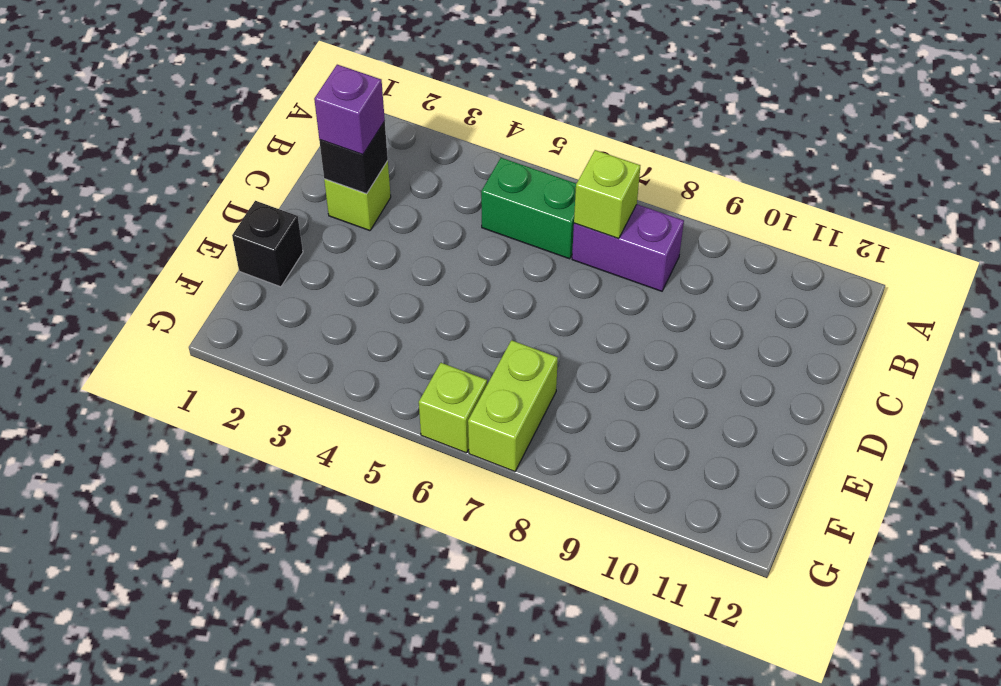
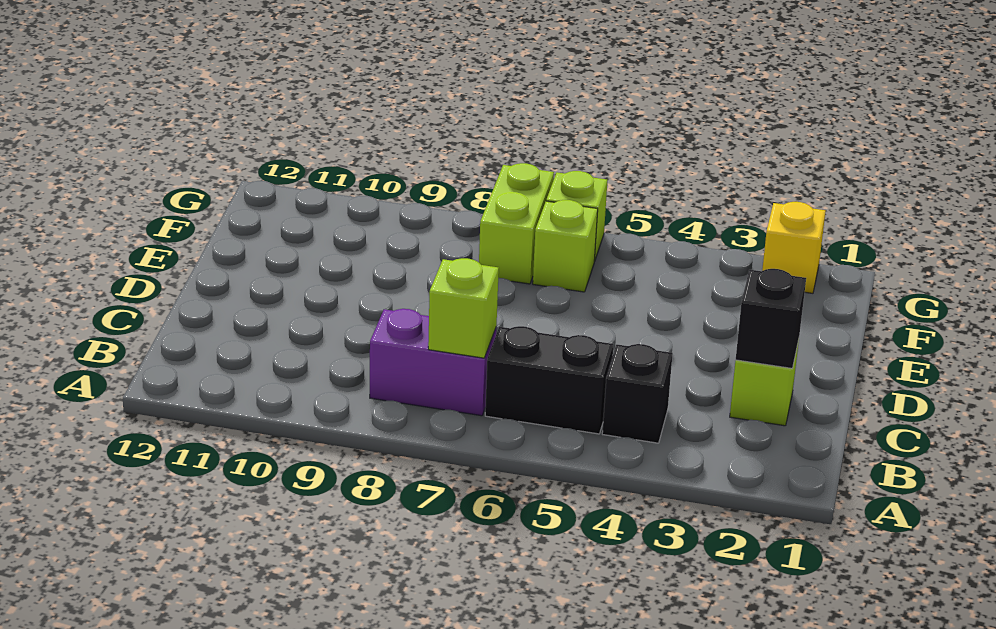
green 1x2 brick [481,158,576,259] -> black 1x2 brick [485,326,613,434]
purple 1x1 brick [314,65,385,155] -> none
black 1x1 brick [232,201,303,287] -> black 1x1 brick moved to [602,344,673,443]
none -> lime 1x1 brick [533,200,598,292]
none -> yellow 1x1 brick [762,202,826,293]

